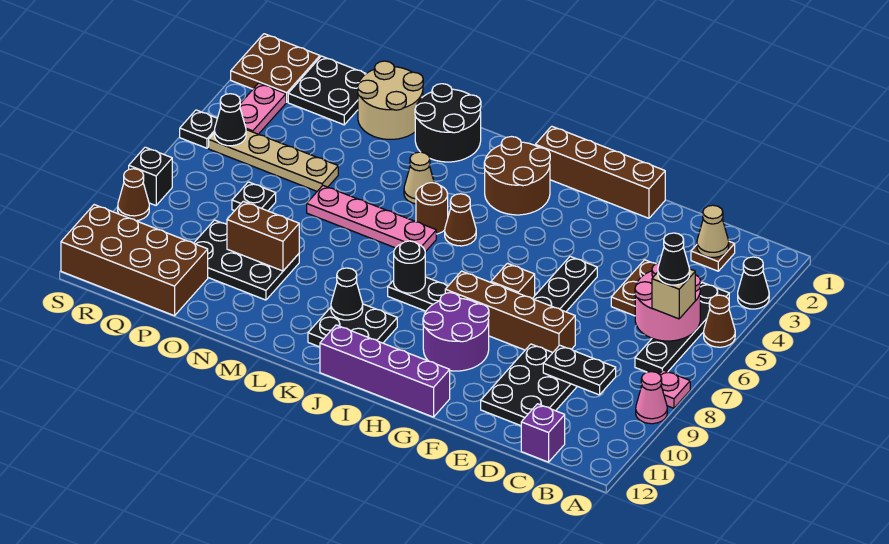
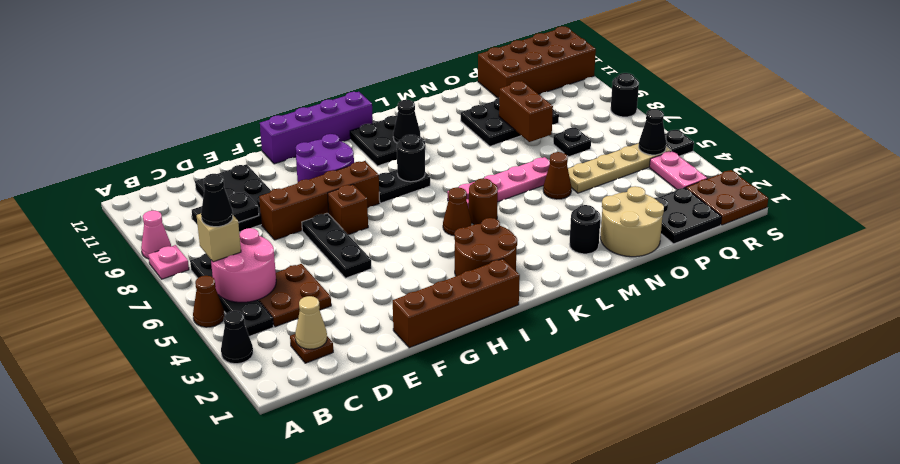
purple 1x1 brick [521,404,565,462] -> none
black 2x2 round brick [415,84,481,162] -> black 1x1 round brick [569,205,601,254]
tan 1x1 cone [404,152,434,204] -> none
brown 1x2 brick [227,201,299,271] -> brown 1x2 brick turned to [499,81,553,142]
black 1x1 brick [129,147,172,205] -> black 1x1 round brick [611,73,639,117]
brown 1x1 cone [118,169,149,221] -> brown 1x1 cone moved to [543,152,571,199]

